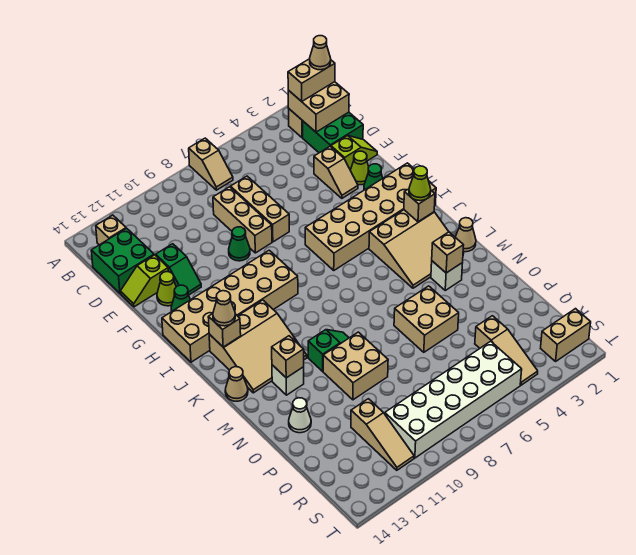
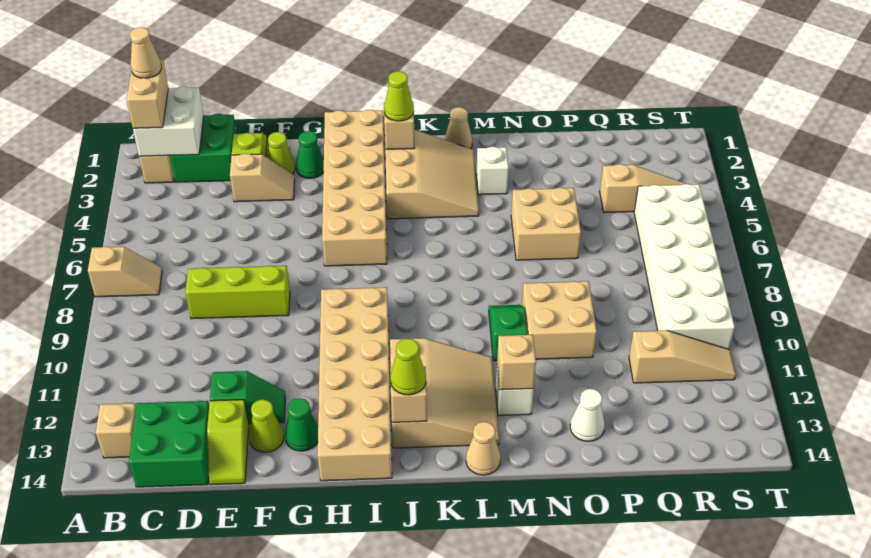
tan 2x2 brick [288,82,349,132] -> white 2x2 brick [133,86,204,156]
tan 1x3 brick [231,176,289,242] -> none
tan 1x3 brick [213,187,272,253] -> lime 1x3 brick [186,266,290,319]
green 1x1 cone [229,227,250,261] -> none
tan 1x1 cone [213,291,235,326] -> lime 1x1 cone [390,339,426,395]
tan 1x1 brick [432,232,464,273] -> none
tan 1x2 brick [541,309,591,361] -> none

